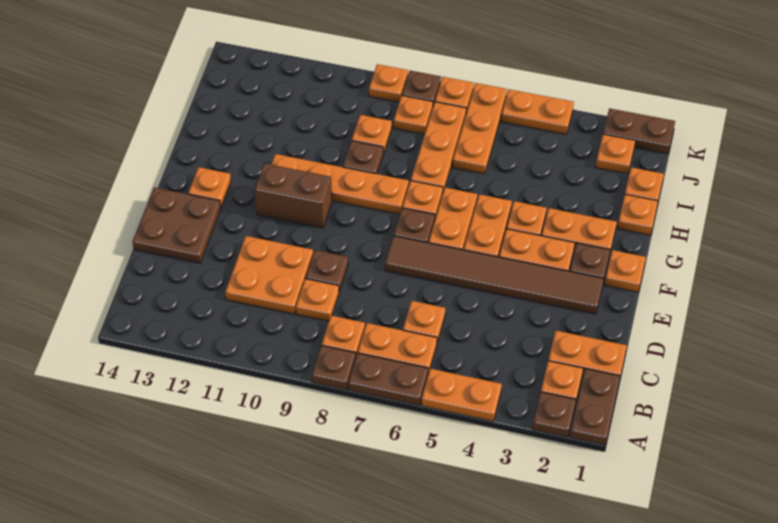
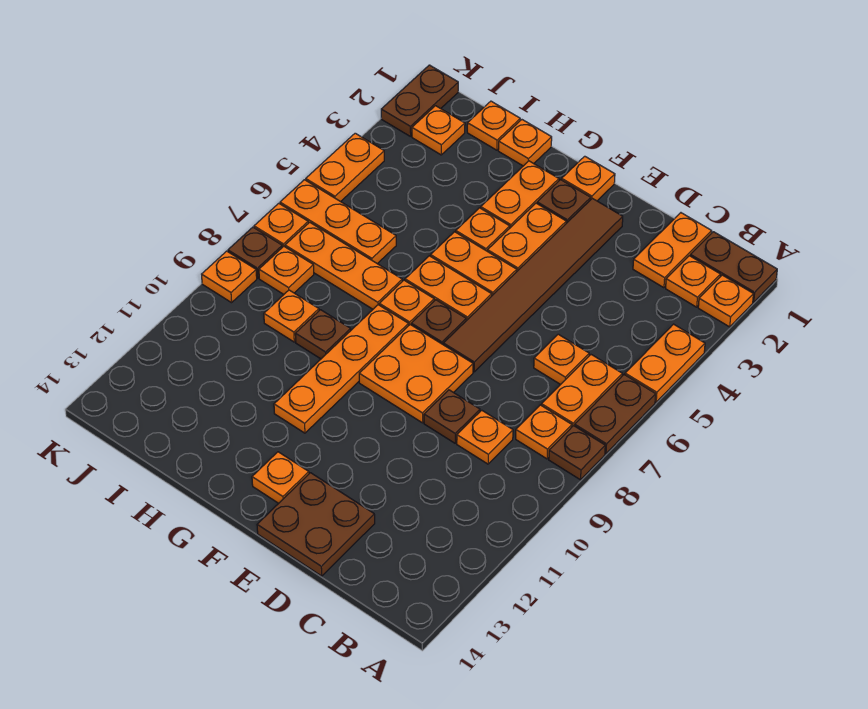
brown 1x1 plate [533,392,576,437] -> orange 1x1 plate [698,275,753,327]
orange 2x2 plate [225,236,313,314] -> orange 2x2 plate moved to [359,325,473,423]
brown 1x2 brick [255,163,332,228] -> none

